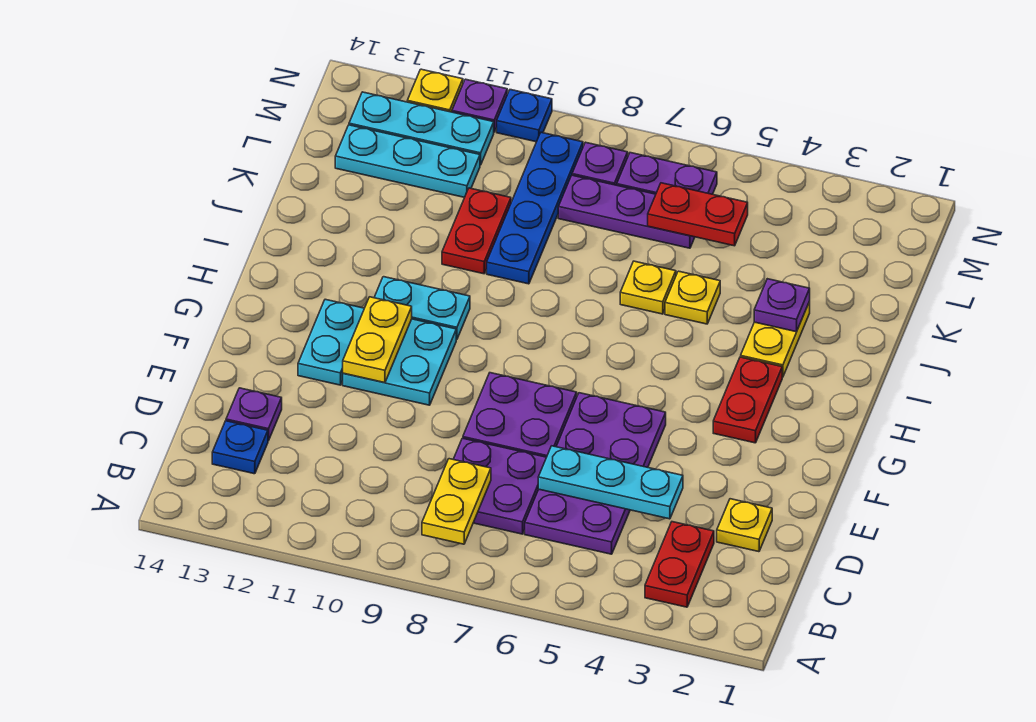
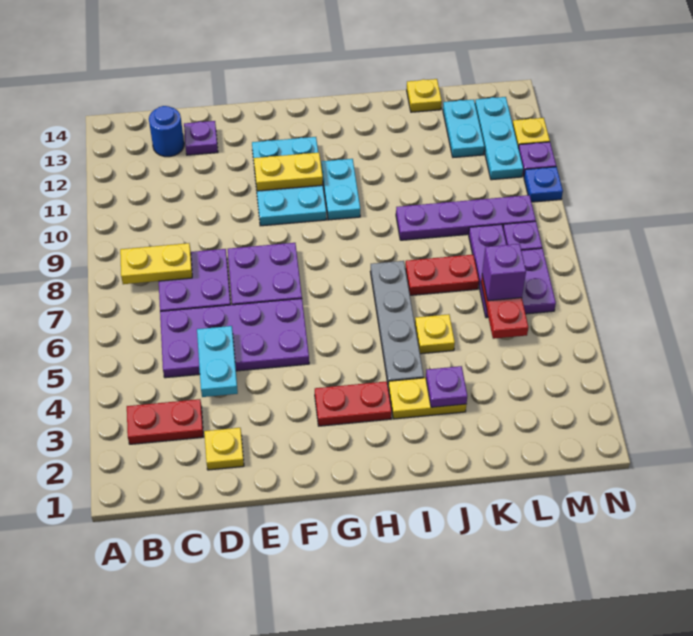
blue 1x1 plate [212,421,268,474] -> blue 1x1 round brick [149,106,184,157]
cyan 1x3 plate [538,446,683,519] -> cyan 1x2 plate [197,326,238,397]
none -> grey 1x4 plate [370,261,424,387]
yellow 1x1 plate [620,261,676,314] -> yellow 1x1 plate moved to [407,79,442,112]
blue 1x4 plate [487,132,583,284] -> purple 1x4 plate [396,195,536,240]
red 1x2 plate [442,188,511,274] -> red 1x2 plate moved to [405,255,479,295]
none -> purple 1x1 brick [482,244,526,301]
cyan 1x3 plate [335,125,480,198] -> cyan 1x2 plate [443,100,484,157]

